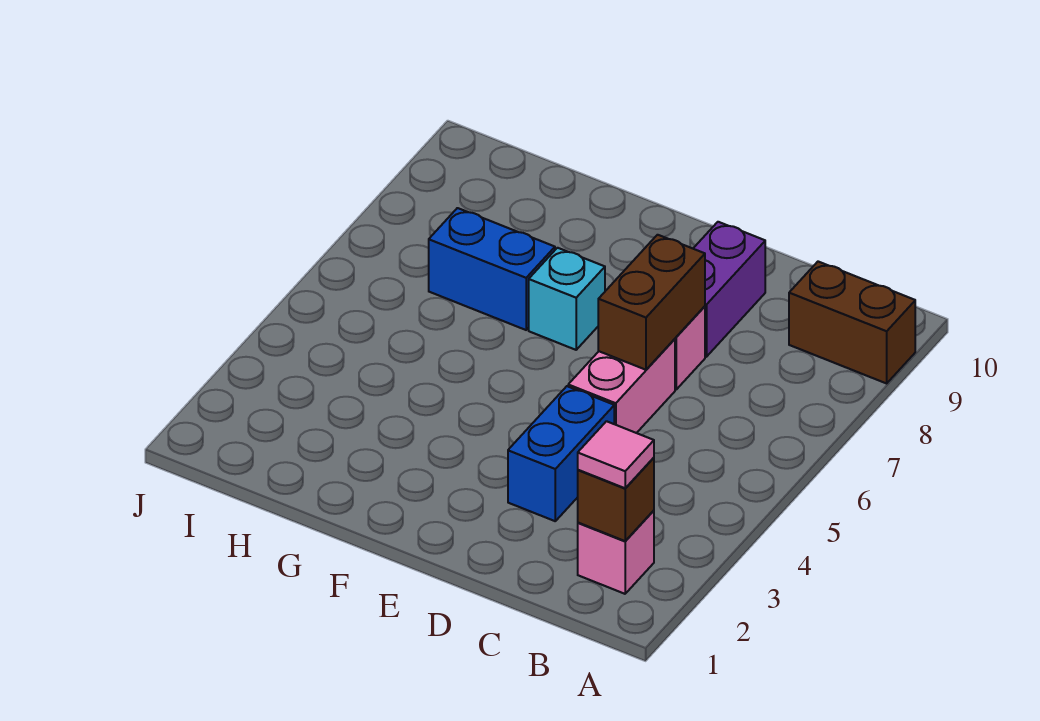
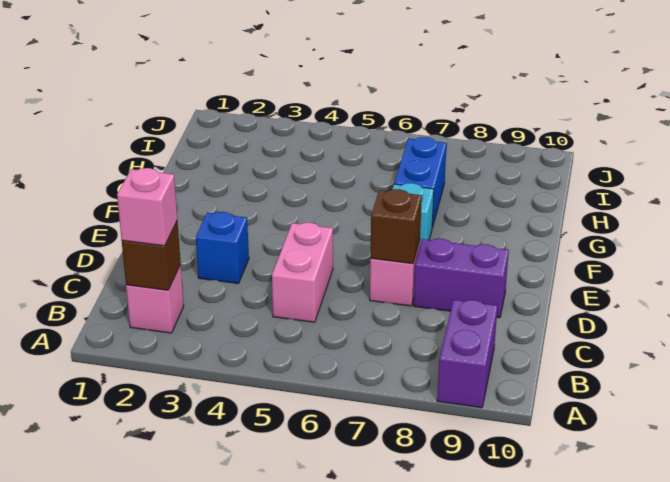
brown 1x2 brick [789,262,915,383] -> purple 1x2 brick [437,300,498,408]
pink 1x1 tile [578,421,654,488] -> pink 1x1 brick [117,168,177,246]
blue 1x2 brick [508,386,614,521] -> blue 1x1 brick [196,212,249,283]
pink 1x2 brick [568,339,675,433] -> pink 1x2 brick turned to [272,223,333,322]
brown 1x2 brick [598,235,705,370] -> brown 1x1 brick [371,189,422,264]

